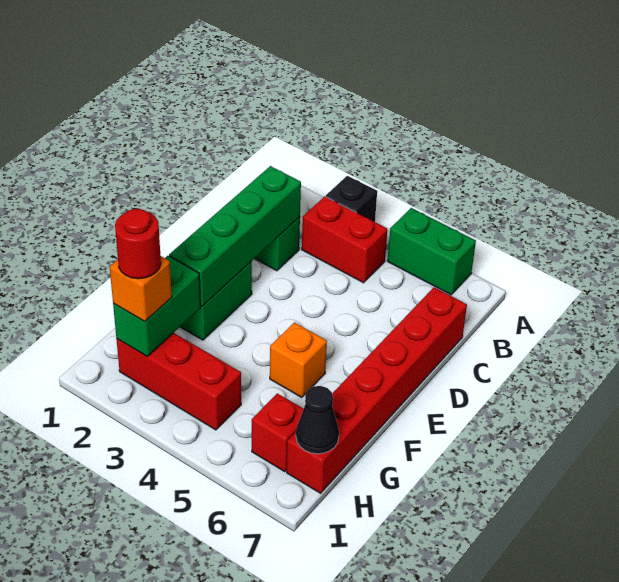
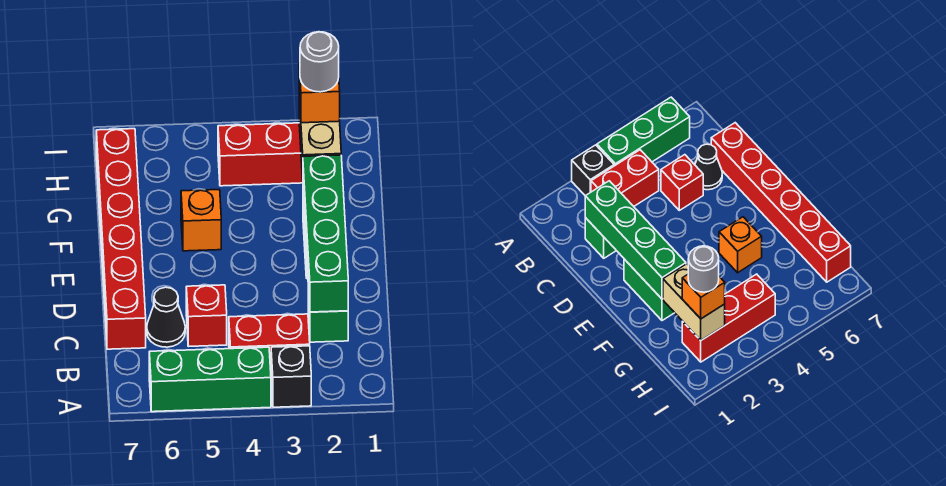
green 1x2 brick [387,208,476,295] -> green 1x3 brick [149,347,271,412]
green 1x2 brick [113,256,201,356] -> tan 1x2 brick [299,97,341,180]
red 1x1 round brick [115,209,161,279] -> grey 1x1 round brick [300,32,339,92]
red 1x1 brick [252,393,303,472] -> red 1x1 brick moved to [186,285,227,347]
black 1x1 cone [296,386,339,454] -> black 1x1 cone moved to [147,287,185,347]

